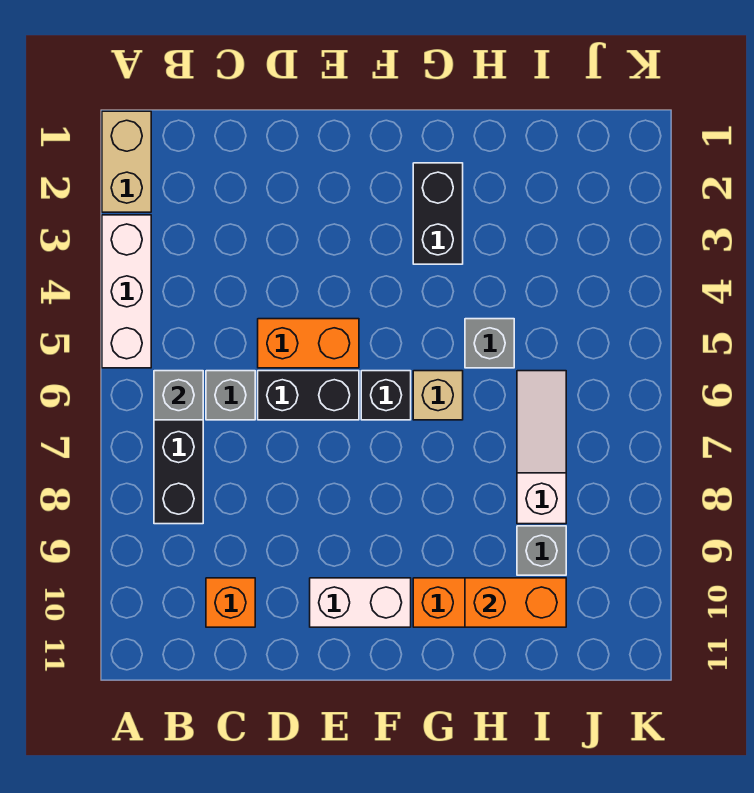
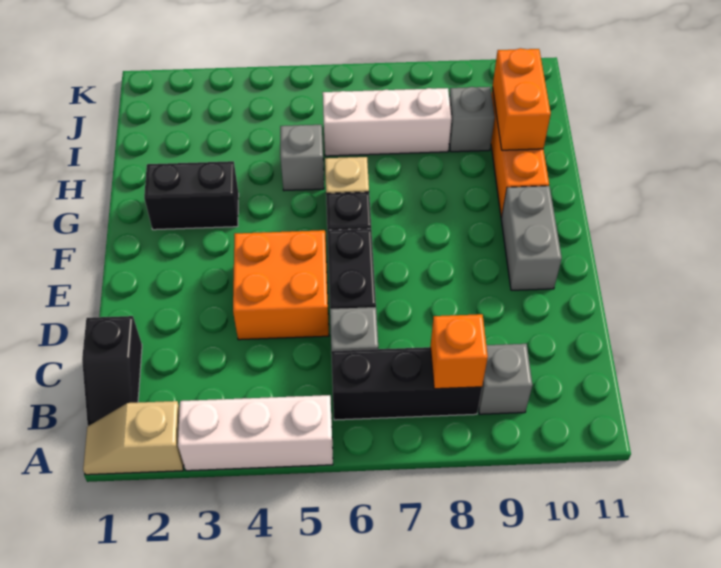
tan 1x2 brick [102,111,151,212] -> tan 1x2 slope [83,401,184,475]
none -> black 1x2 slope [82,316,142,426]
grey 1x1 brick [154,371,203,420] -> grey 1x1 brick moved to [479,344,532,414]
orange 1x1 brick [206,578,255,627] -> orange 1x1 brick moved to [430,314,488,389]
orange 1x2 brick [258,319,359,368] -> orange 2x2 brick [233,230,329,340]
white 1x2 brick [310,578,411,627] -> grey 1x2 brick [501,186,562,290]
white 1x3 slope [517,371,566,524] -> white 1x3 brick [323,88,452,156]

